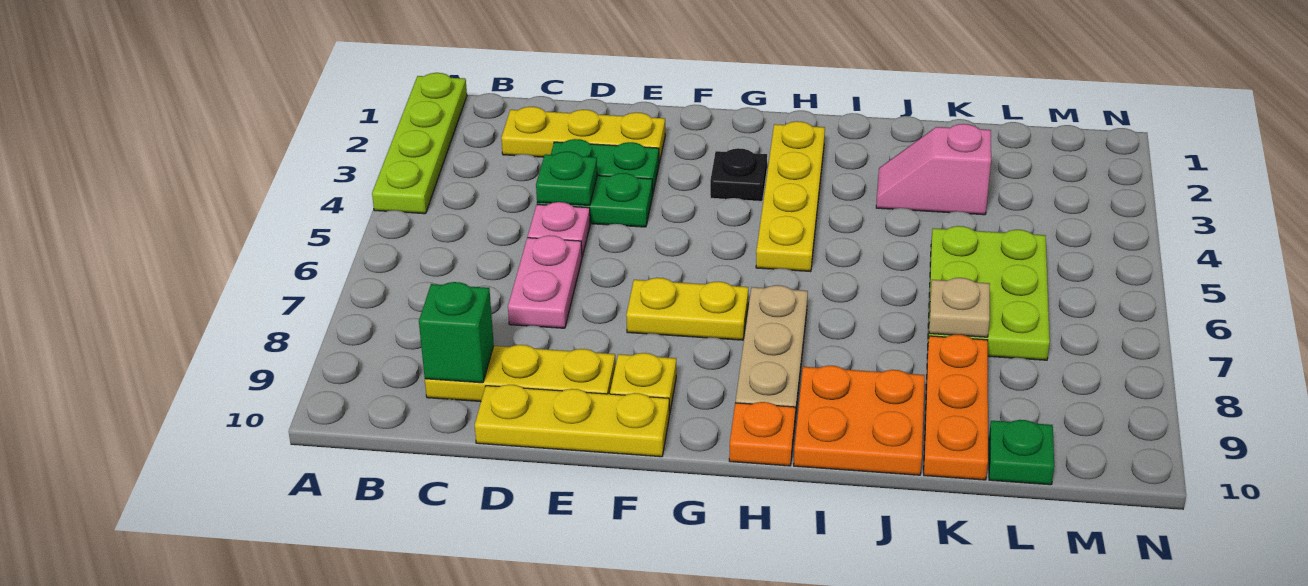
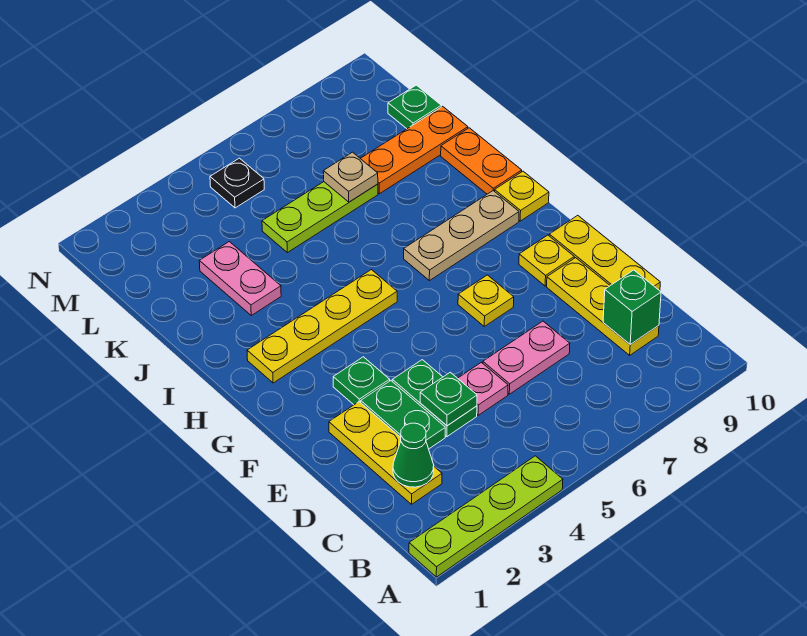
none -> green 1x1 cone [393,423,434,487]
none -> green 1x1 plate [333,357,390,405]
yellow 1x2 plate [626,278,748,340] -> yellow 1x1 plate [458,275,514,326]
black 1x1 plate [710,148,767,201] -> black 1x1 plate moved to [210,158,264,208]
orange 1x1 plate [729,402,796,466] -> yellow 1x1 plate [495,171,549,221]
orange 2x2 plate [794,366,925,475] -> orange 1x2 plate [441,128,522,194]
pink 1x2 slope [876,124,991,215] -> pink 1x2 plate [199,242,281,315]
lime 2x3 plate [928,226,1050,360] -> lime 1x3 plate [262,182,378,253]

